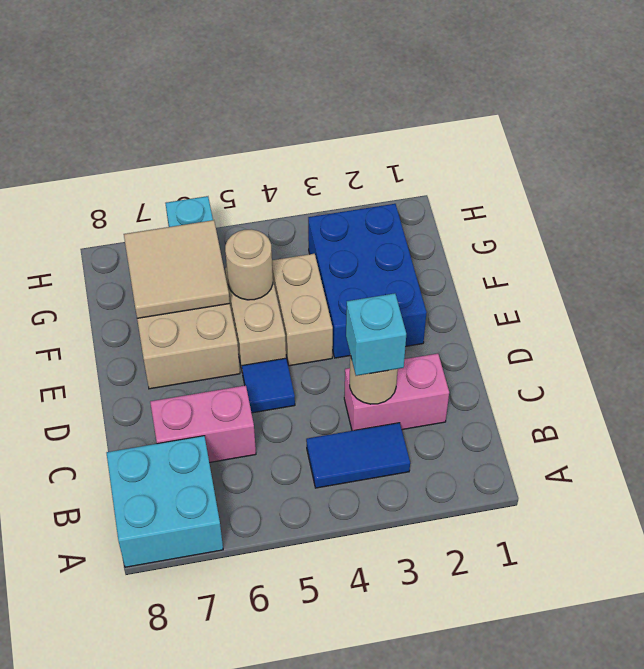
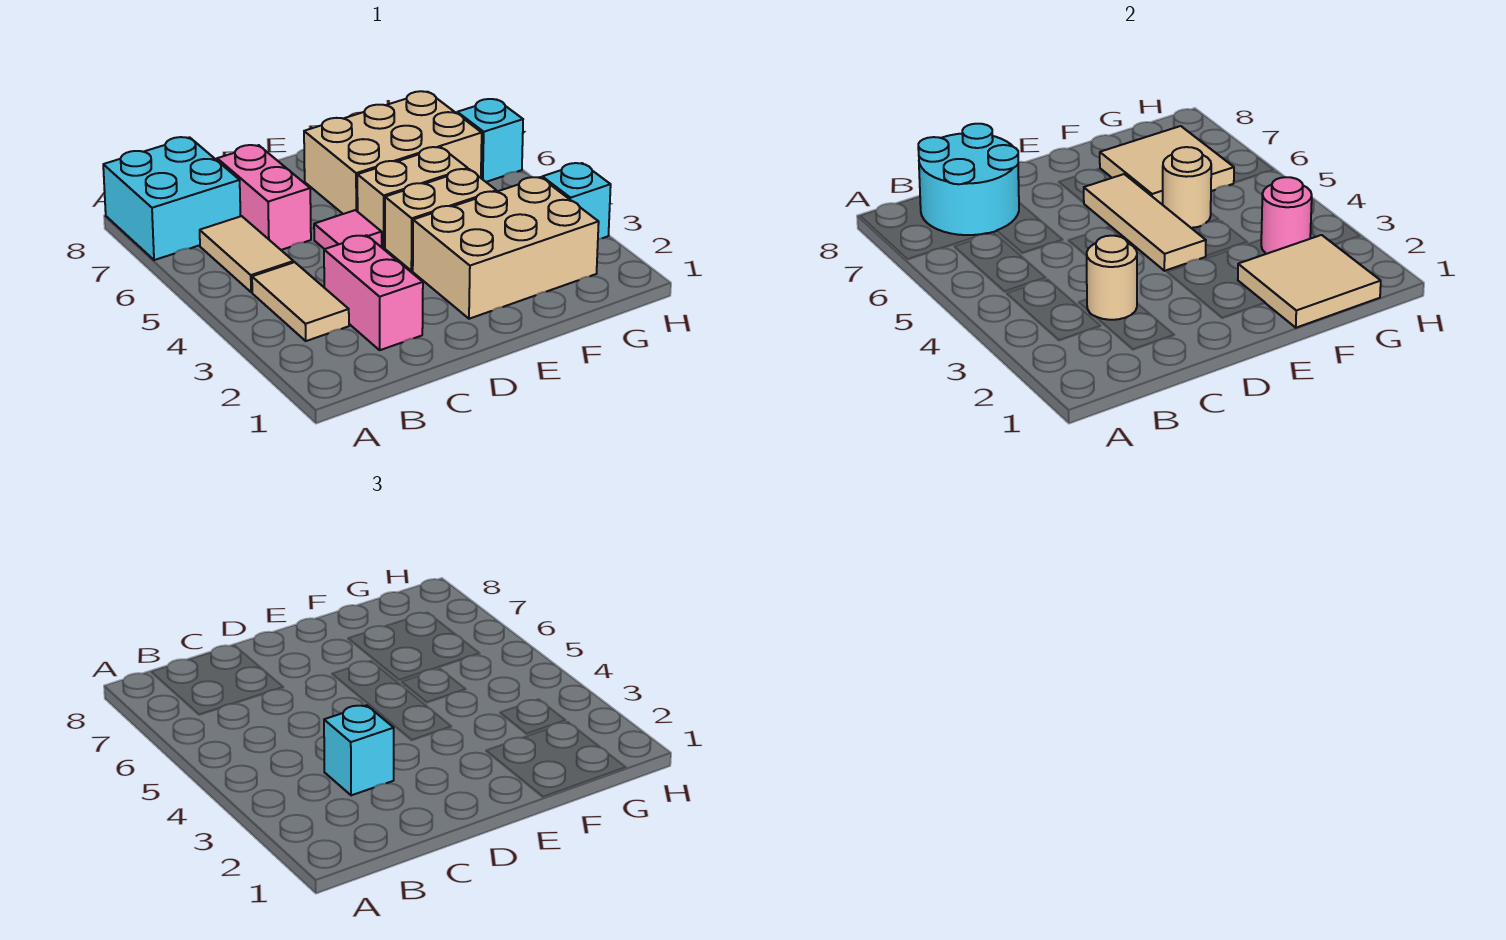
blue 1x2 tile [306,423,410,488] -> tan 1x2 tile [252,262,349,341]
none -> tan 1x2 tile [200,216,294,292]
none -> cyan 2x2 round brick [918,124,1019,235]
blue 1x1 tile [242,358,295,413] -> pink 1x1 tile [314,210,382,249]
blue 2x3 brick [308,204,427,358] -> tan 2x3 brick [413,177,599,319]
none -> tan 1x3 tile [1084,174,1206,271]
none -> tan 2x2 tile [1238,235,1381,328]
none -> pink 1x1 round brick [1261,177,1312,254]
none -> cyan 1x1 brick [542,163,611,239]

